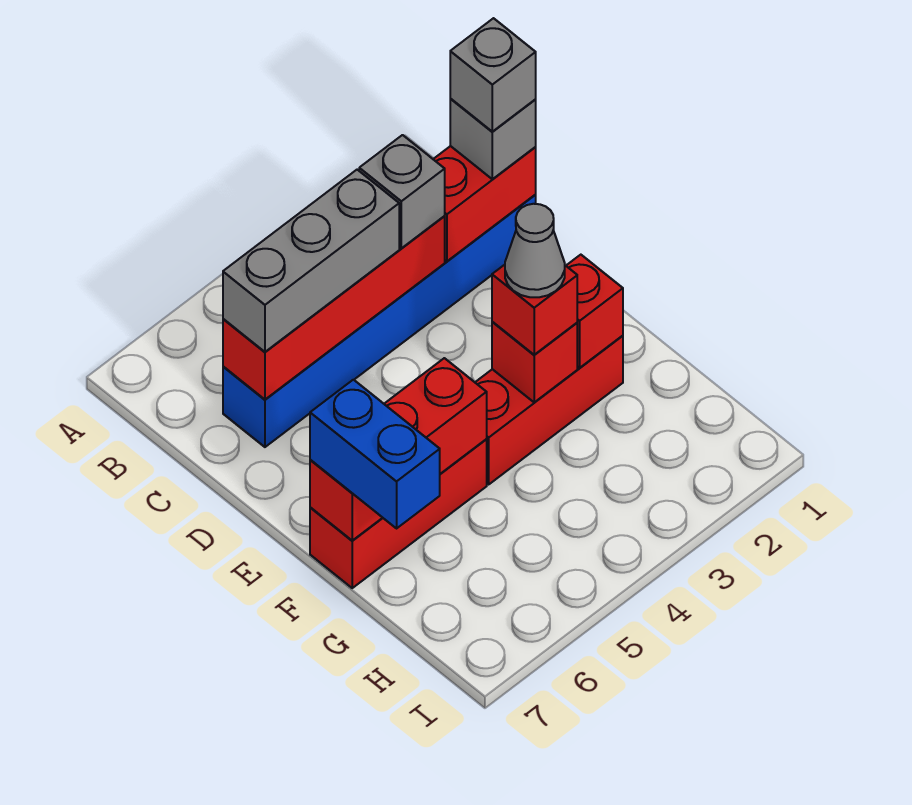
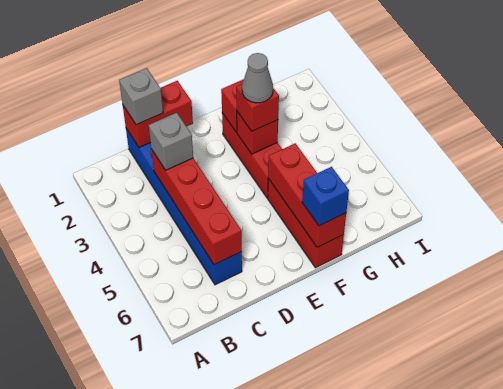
red 1x2 brick [433,146,536,261] -> red 1x2 brick turned to [123,81,193,148]
grey 1x1 brick [450,18,536,132] -> none
grey 1x3 brick [223,170,399,352] -> none
blue 1x2 brick [310,380,440,528] -> blue 1x1 brick [302,167,349,226]

